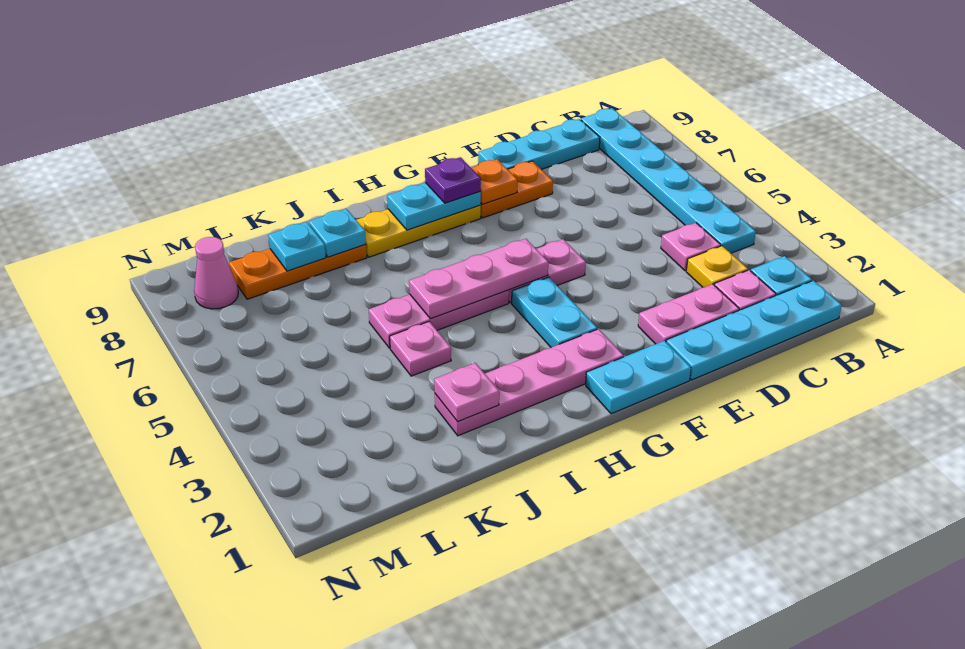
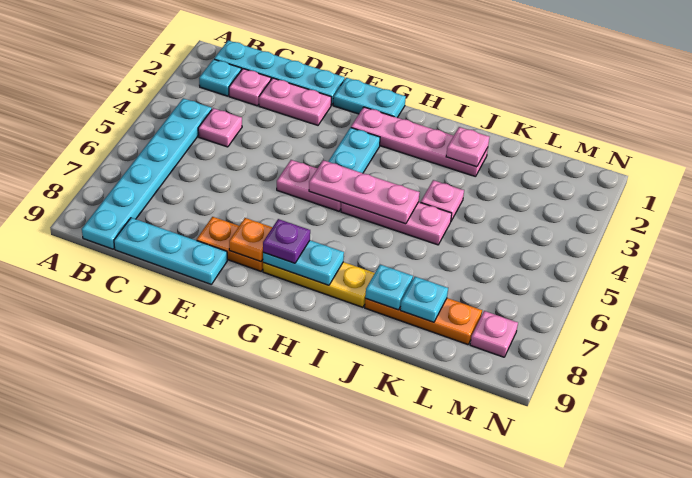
yellow 1x1 plate [686,246,748,287] -> none
pink 1x1 cone [194,237,238,309] -> pink 1x1 plate [470,311,518,357]

